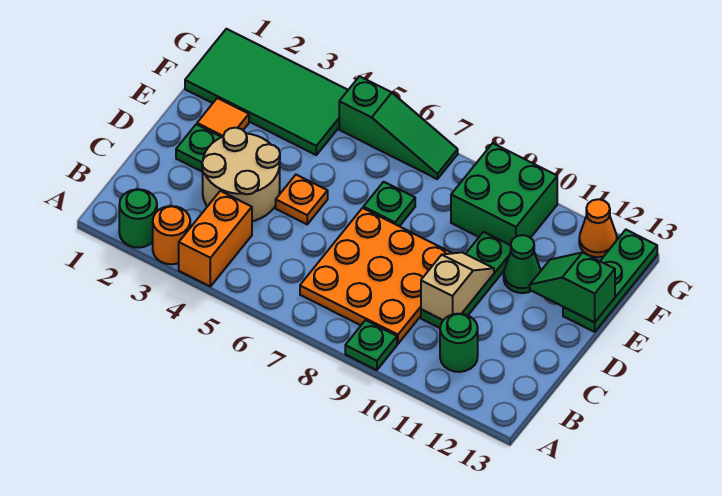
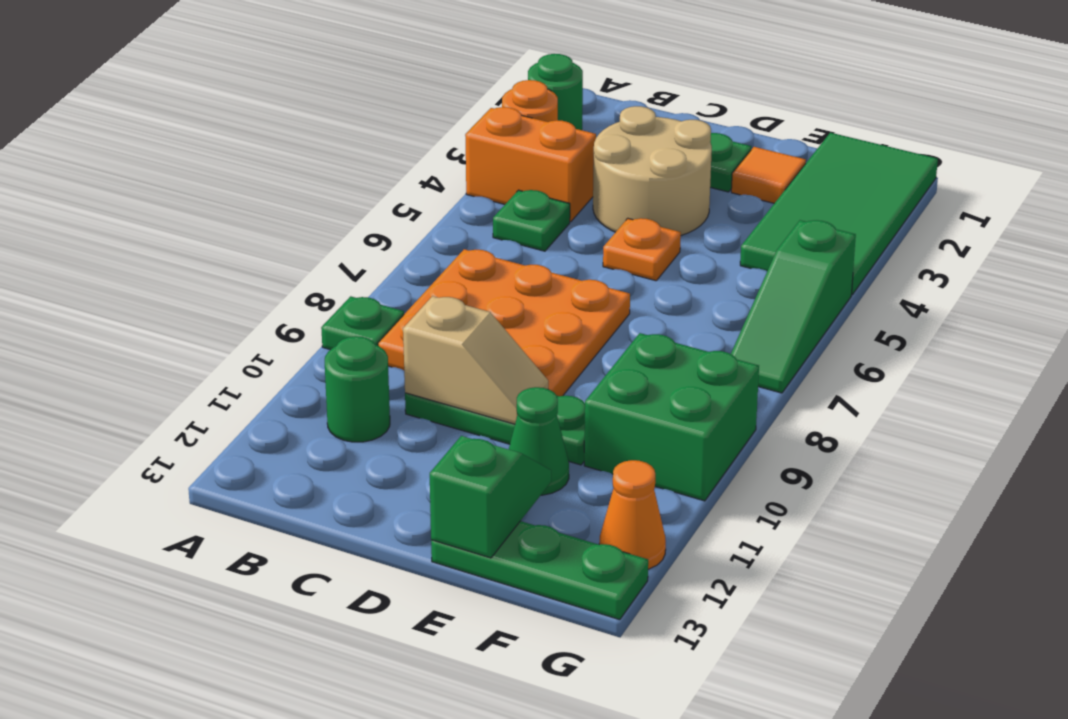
green 1x1 plate [363,182,415,226] -> green 1x1 plate moved to [493,190,570,251]

